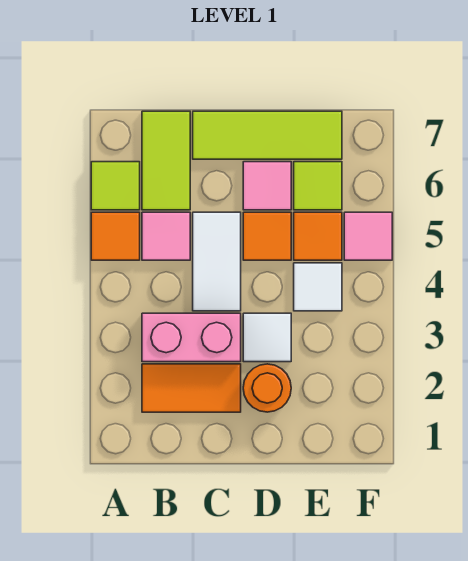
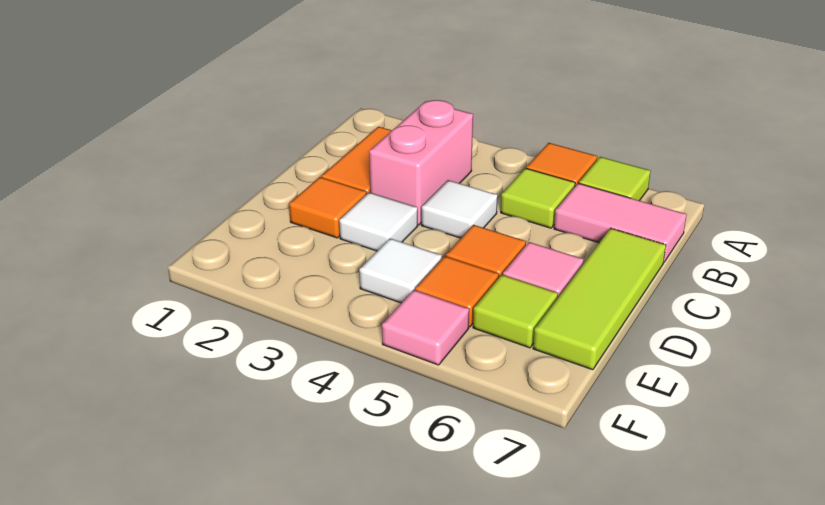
pink 1x1 tile [142,212,190,260] -> lime 1x1 tile [501,168,575,228]
lime 1x2 tile [142,111,190,210] -> pink 1x2 tile [554,183,687,262]
white 1x2 tile [193,212,241,311] -> white 1x1 tile [421,180,498,238]
orange 1x1 round brick [243,364,291,412] -> orange 1x1 tile [289,177,367,238]

